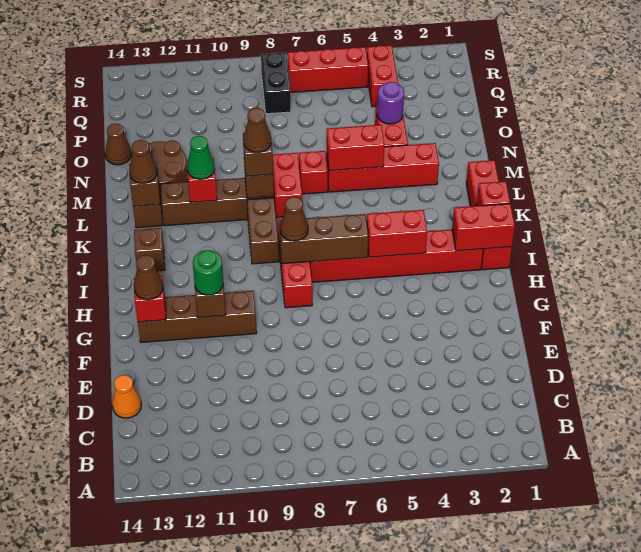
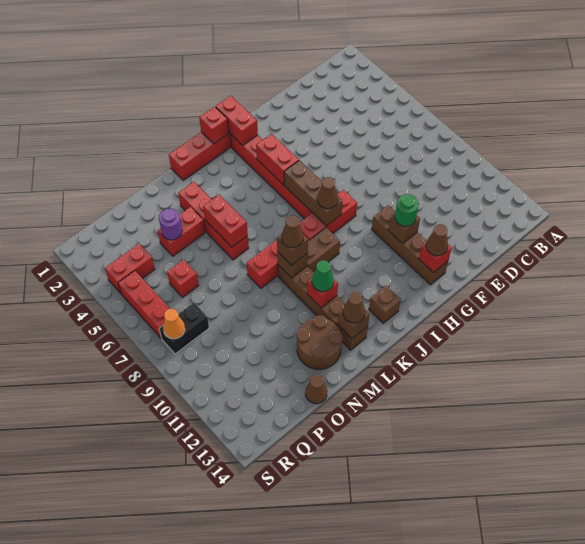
orange 1x1 cone [112,375,141,418] -> orange 1x1 cone moved to [163,309,185,339]
red 1x1 brick [299,151,328,194] -> red 1x1 brick moved to [167,260,199,298]

